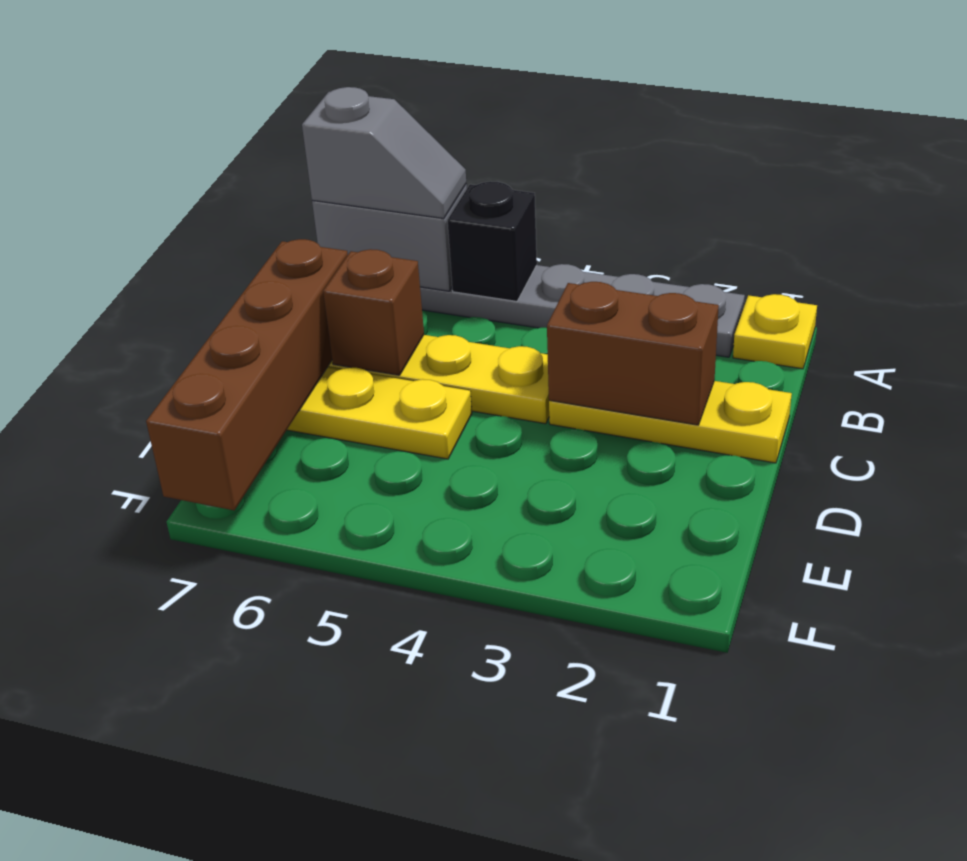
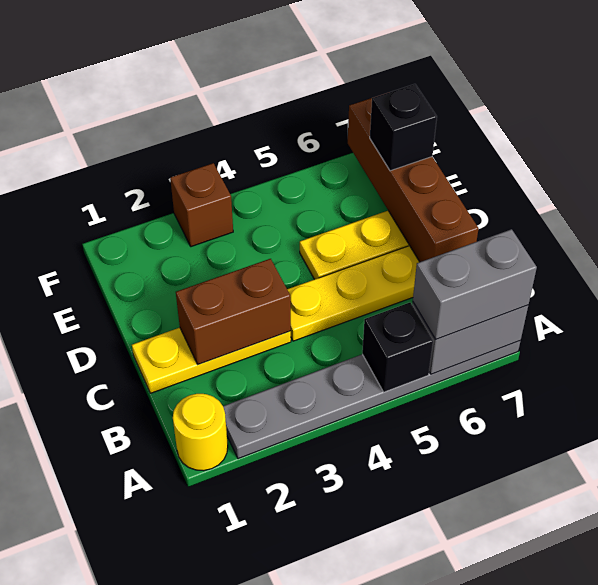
yellow 1x1 plate [733,294,817,369] -> yellow 1x1 round brick [173,394,228,471]
grey 1x2 slope [302,87,466,219] -> grey 1x2 brick [413,229,537,339]
brown 1x1 brick [323,249,424,375] -> brown 1x1 brick moved to [170,163,233,247]
none -> black 1x1 brick [370,84,437,171]

